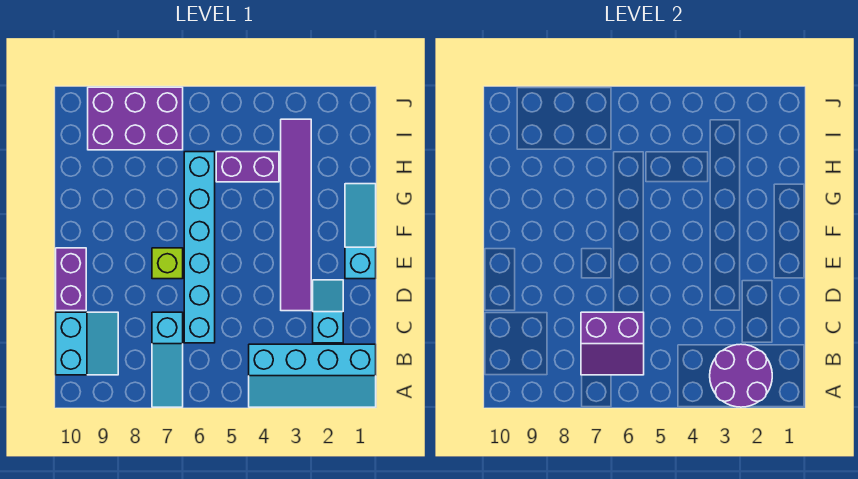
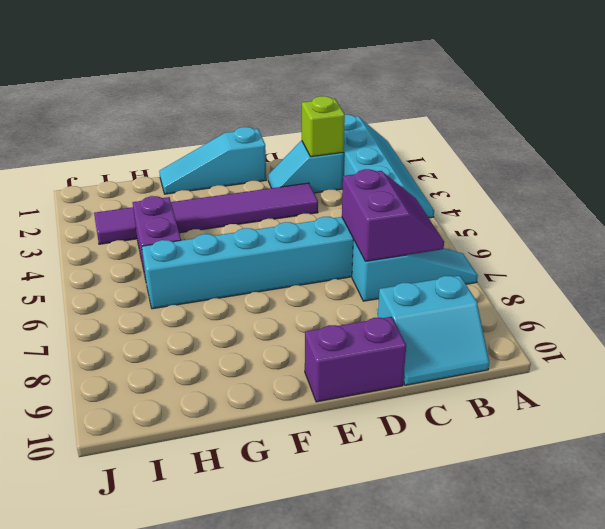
purple 2x2 round brick [710,344,772,407] -> none
cyan 2x2 slope [56,312,118,375] -> cyan 2x2 slope turned to [378,276,489,385]
lime 1x1 brick [152,248,183,279] -> lime 1x1 brick moved to [302,96,345,157]
purple 2x3 brick [88,87,183,150] -> none

